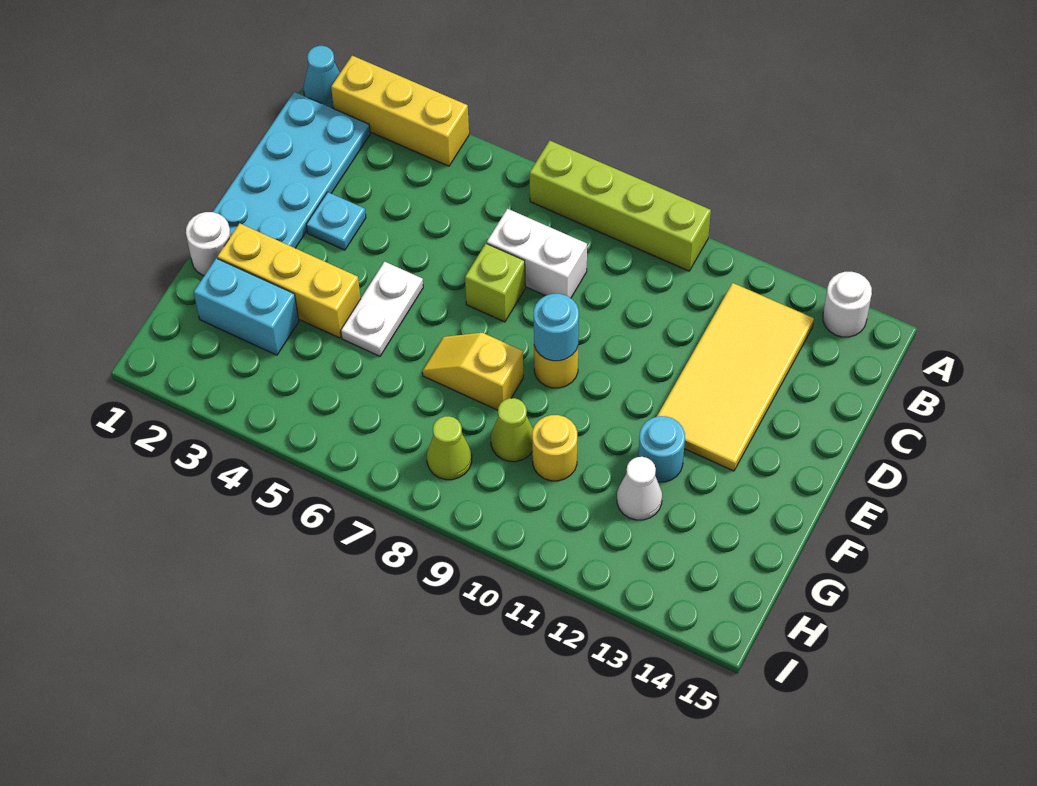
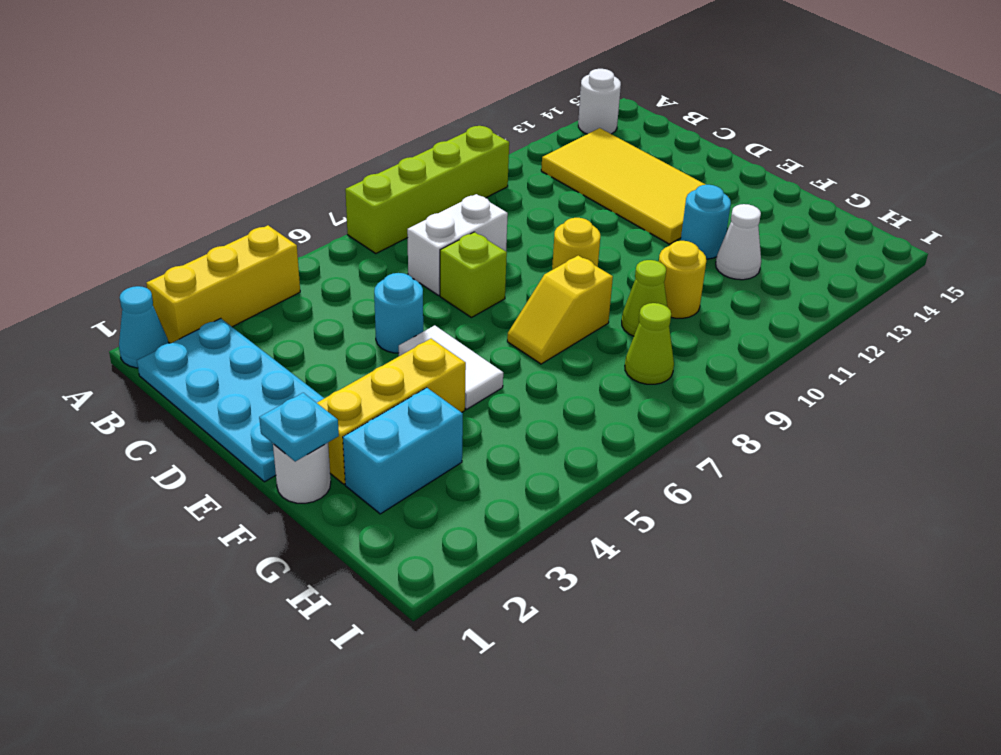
cyan 1x1 plate [306,192,366,250] -> cyan 1x1 plate moved to [259,393,339,462]
white 1x2 plate [341,262,423,356] -> white 1x2 tile [399,325,503,409]
cyan 1x1 round brick [534,294,579,361] -> cyan 1x1 round brick moved to [374,273,423,353]

